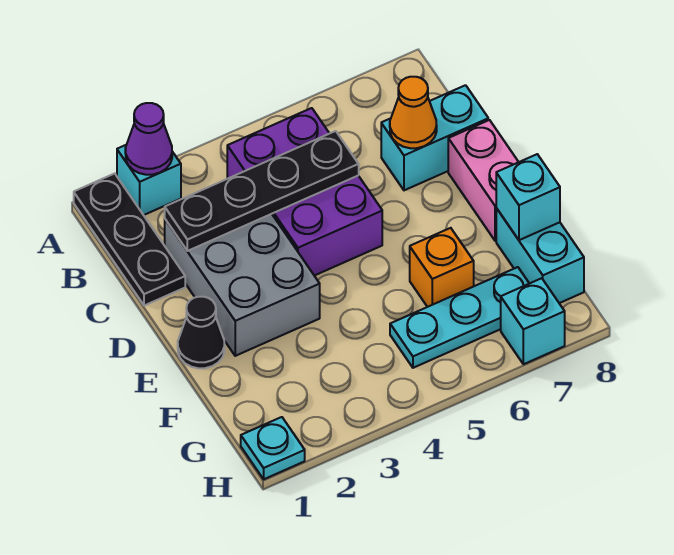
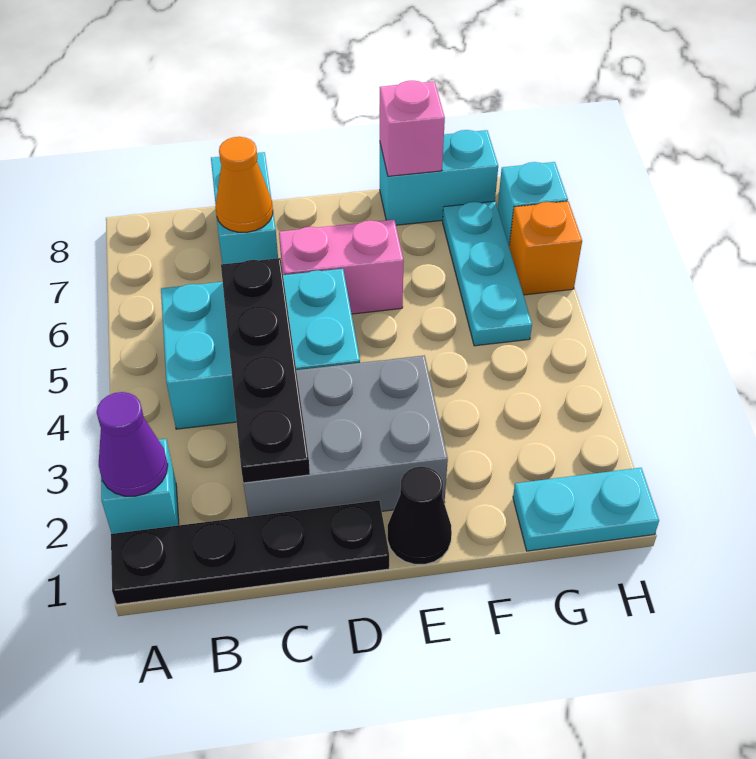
black 1x3 plate [74,174,185,306] -> black 1x4 plate [111,500,389,604]
purple 2x3 brick [227,108,382,276] -> cyan 2x3 brick [161,269,360,429]
pink 1x2 brick [448,120,518,241] -> pink 1x2 brick moved to [279,220,404,314]
orange 1x1 brick [410,228,474,307] -> orange 1x1 brick moved to [509,201,582,295]
cyan 1x1 brick [496,154,560,240] -> pink 1x1 brick [380,80,445,176]
cyan 1x1 plate [241,417,305,479] -> cyan 1x2 plate [513,468,659,551]

